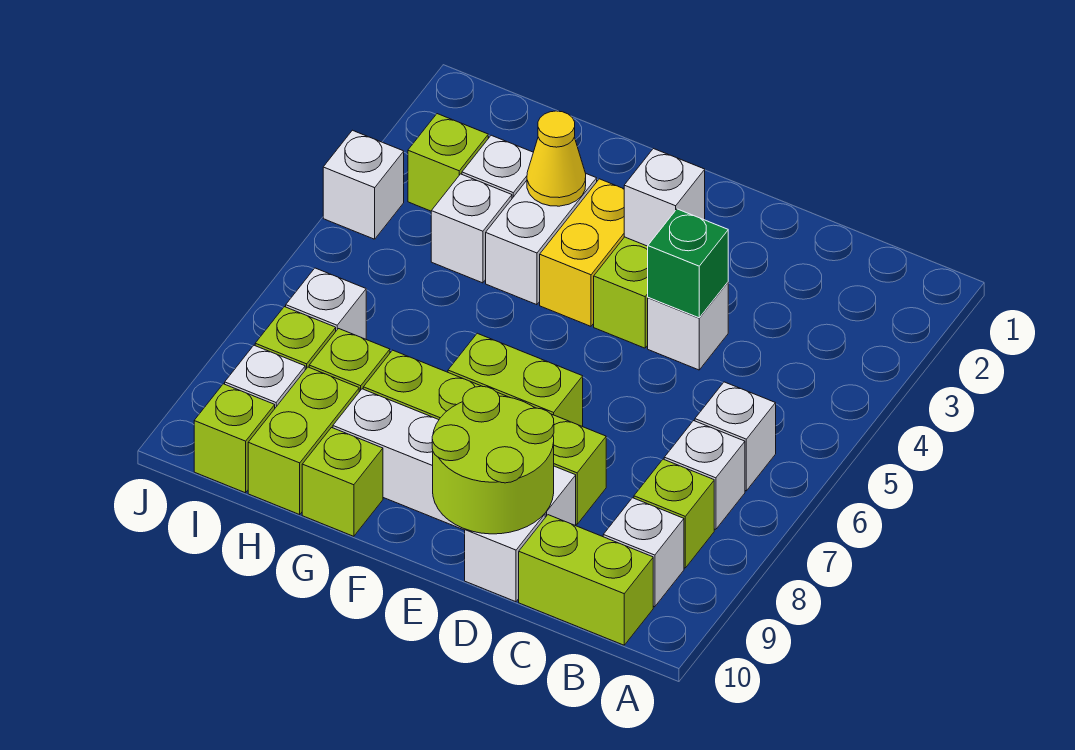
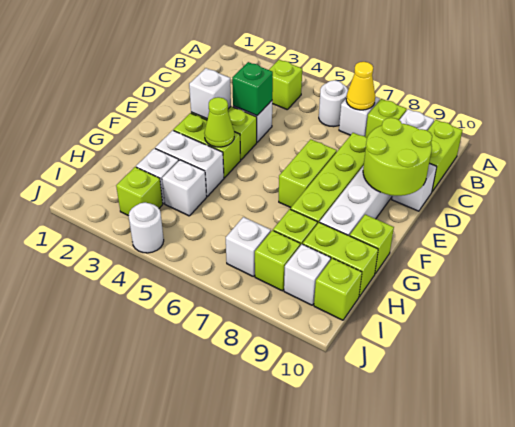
none -> lime 1x1 brick [269,60,302,110]
white 1x1 brick [695,382,776,491] -> white 1x1 round brick [319,80,348,127]
yellow 1x2 brick [540,179,624,326] -> lime 1x2 brick [174,113,241,178]
none -> lime 1x1 cone [204,97,234,147]
yellow 1x1 cone [527,111,586,206] -> yellow 1x1 cone moved to [346,62,375,110]
white 1x1 brick [323,130,404,239] -> white 1x1 round brick [129,202,164,253]

